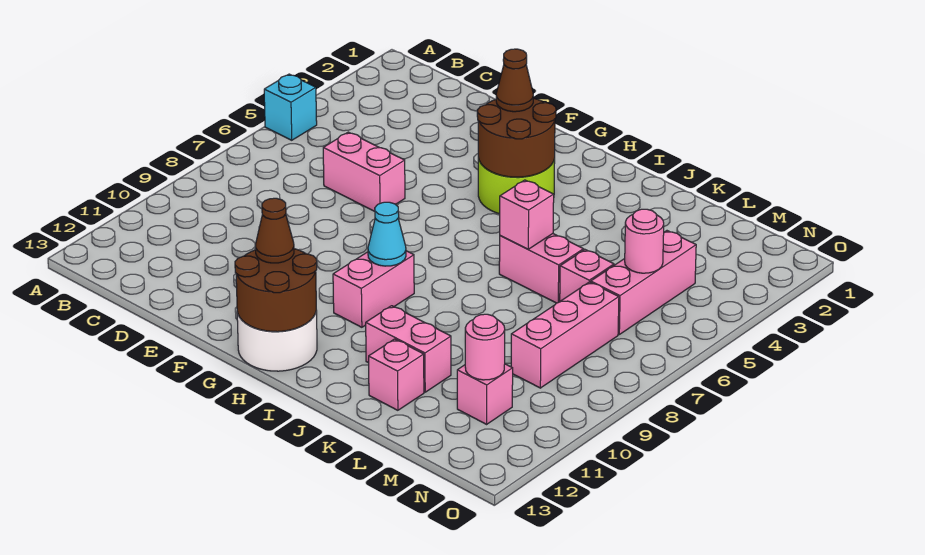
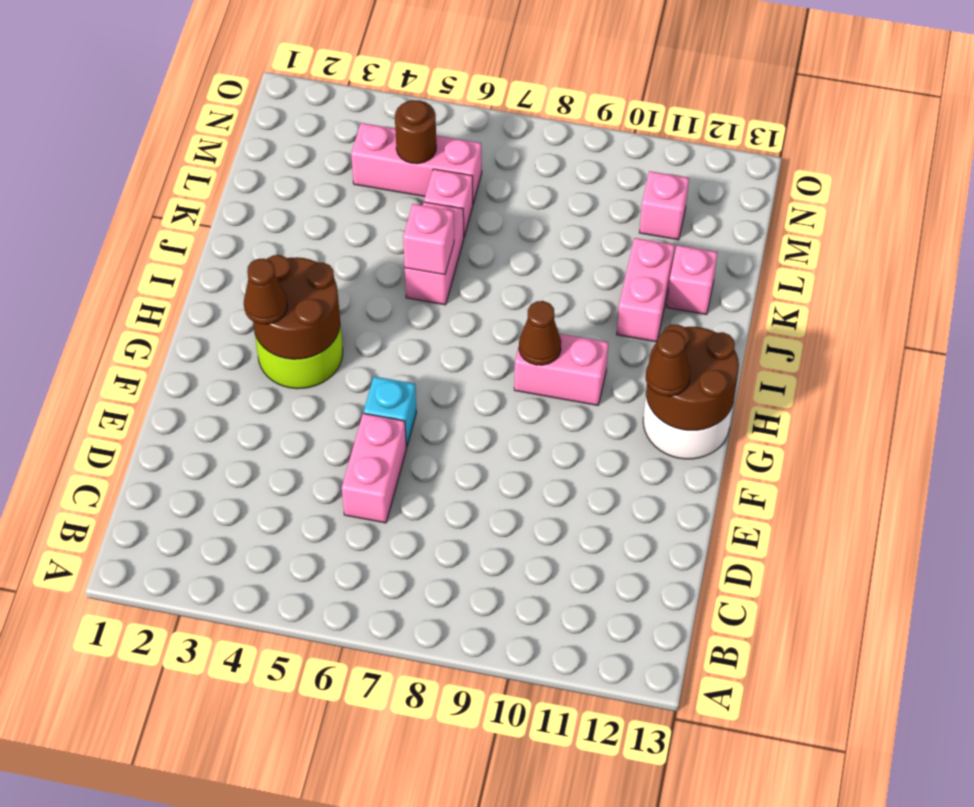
cyan 1x1 brick [264,74,317,140] -> cyan 1x1 brick moved to [364,376,416,447]
cyan 1x1 cone [368,202,406,266] -> brown 1x1 cone [519,301,561,365]
pink 1x1 round brick [625,209,664,273] -> brown 1x1 round brick [395,100,436,164]
pink 1x3 brick [511,282,619,388] -> none
pink 1x1 round brick [465,314,505,380] -> none

